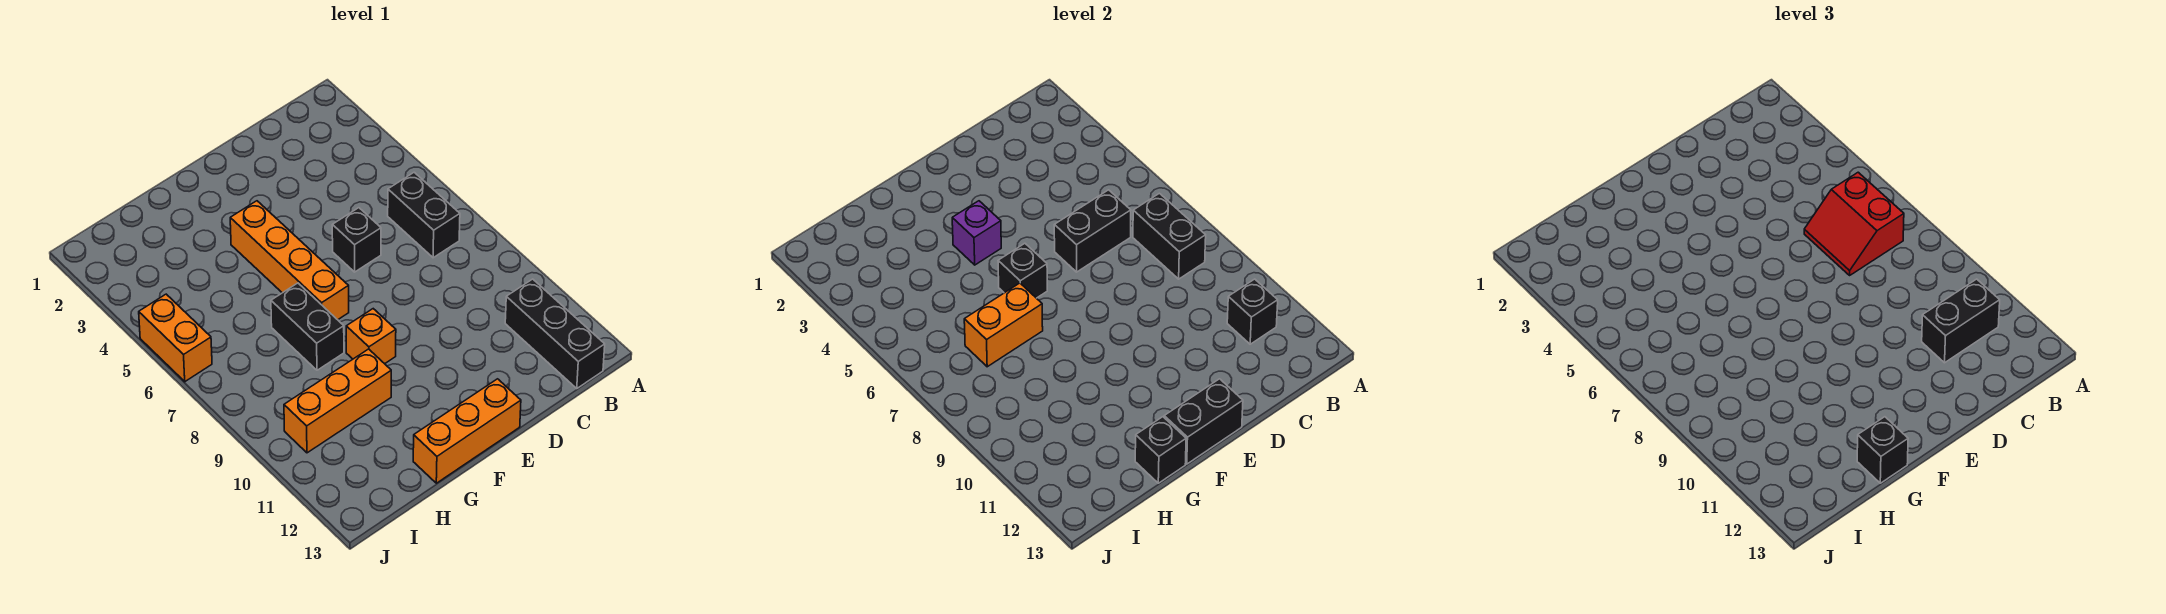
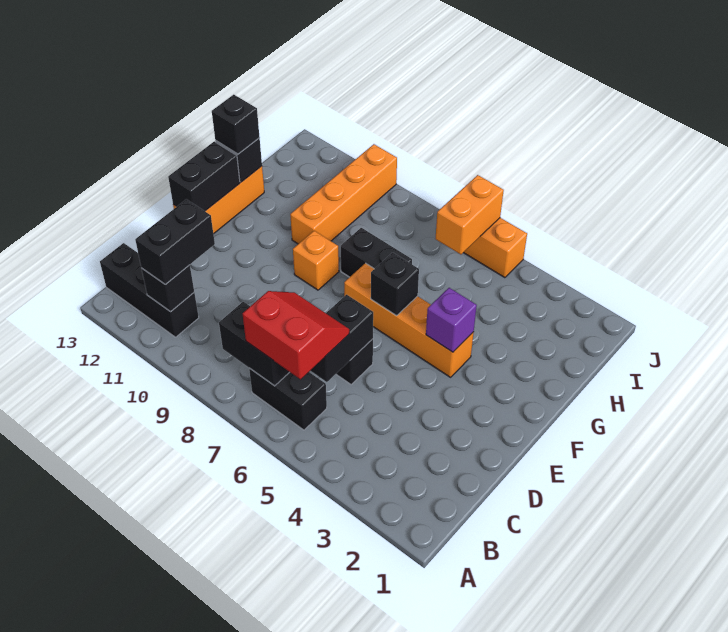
orange 1x2 brick [964,283,1043,367] -> orange 1x2 brick moved to [436,175,504,254]
orange 1x3 brick [284,349,391,453] -> orange 1x4 brick [290,144,397,244]

